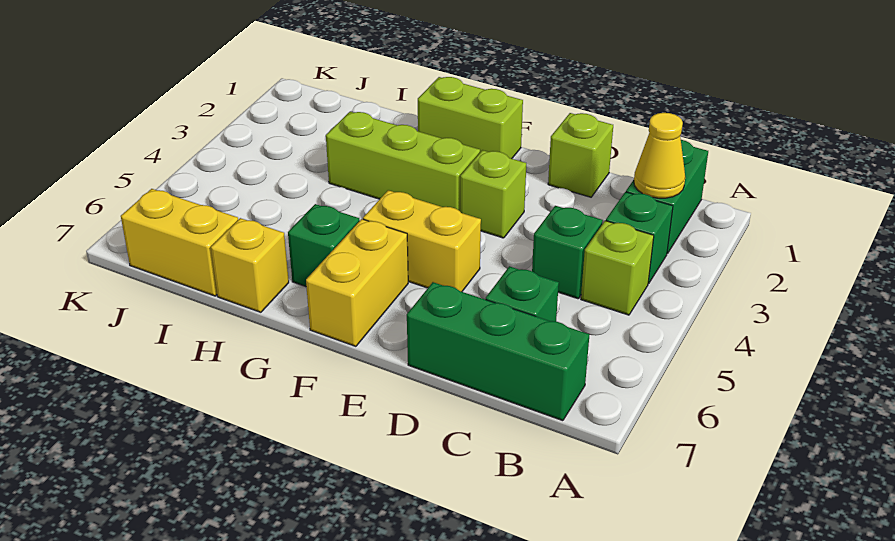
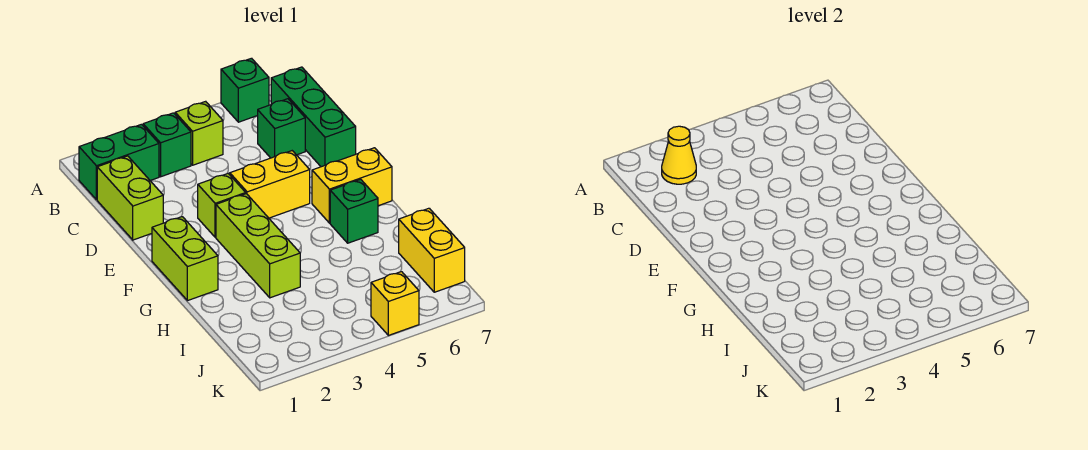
green 1x1 brick [532,206,603,299] -> green 1x1 brick moved to [221,58,269,122]
lime 1x1 brick [548,113,613,197] -> lime 1x2 brick [97,156,163,240]
yellow 1x2 brick [363,190,481,292] -> yellow 1x2 brick turned to [230,151,310,218]
yellow 1x1 brick [211,218,289,312] -> yellow 1x1 brick moved to [371,272,419,335]

